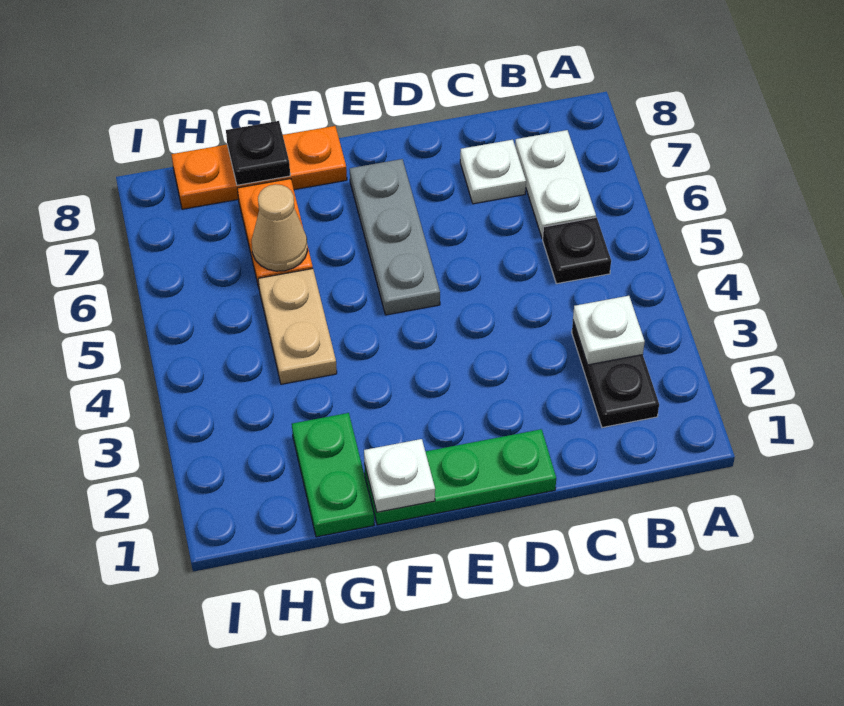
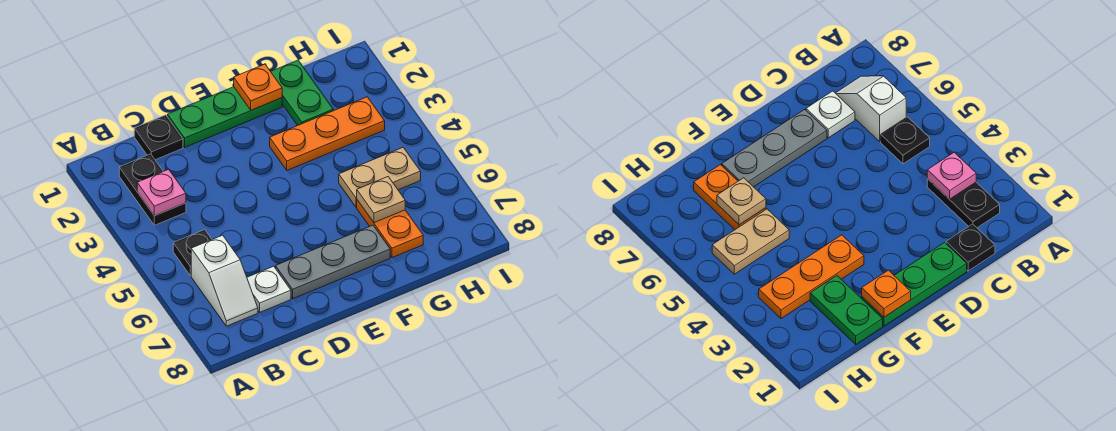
white 1x1 plate [573,296,645,365] -> pink 1x1 plate [137,169,186,216]
white 1x2 plate [515,130,596,238] -> white 1x2 slope [191,235,258,326]
grey 1x3 plate [350,159,440,315] -> grey 1x3 plate turned to [275,225,390,299]
white 1x1 plate [364,439,435,512] -> orange 1x1 plate [234,64,282,110]
orange 1x3 plate [171,126,347,209] -> orange 1x3 plate moved to [270,97,385,170]
tan 1x2 plate [258,269,337,384] -> tan 1x2 plate turned to [339,147,421,207]
tan 1x1 cone [252,184,308,271] -> tan 1x1 plate [357,177,405,223]
black 1x1 plate [226,121,290,185] -> black 1x1 plate moved to [134,115,183,160]

